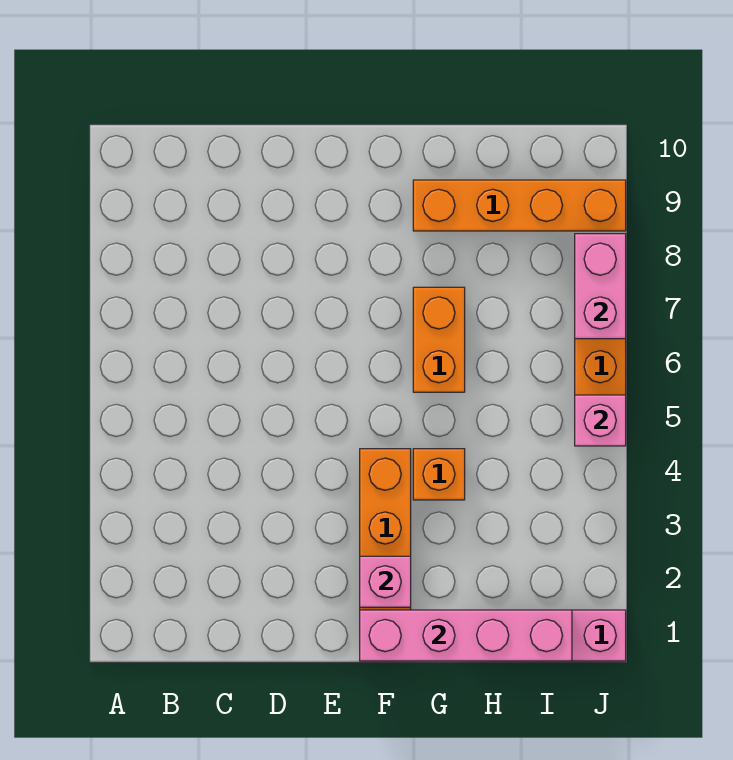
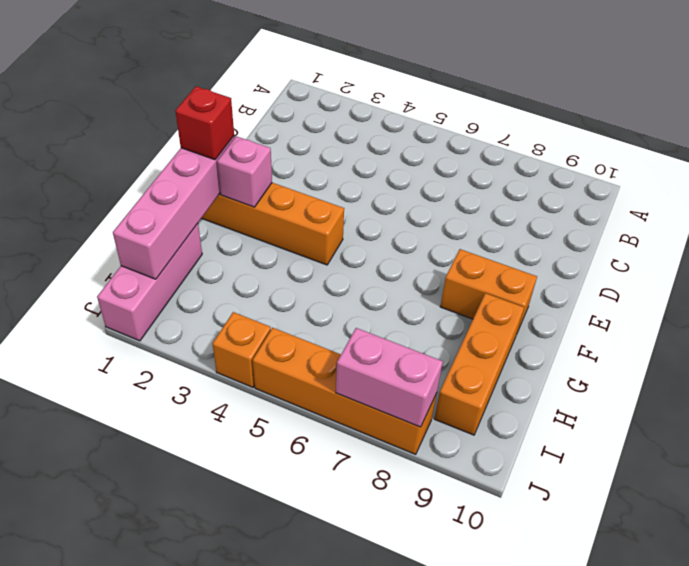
none -> red 1x1 brick [175,86,234,160]
orange 1x1 brick [413,449,465,500] -> orange 1x1 brick moved to [212,312,271,387]
orange 1x2 brick [413,287,465,392] -> orange 1x2 brick moved to [440,249,537,333]
orange 1x4 brick [413,180,626,231] -> orange 1x3 brick [434,293,524,435]
pink 1x1 brick [575,395,626,446] -> none

